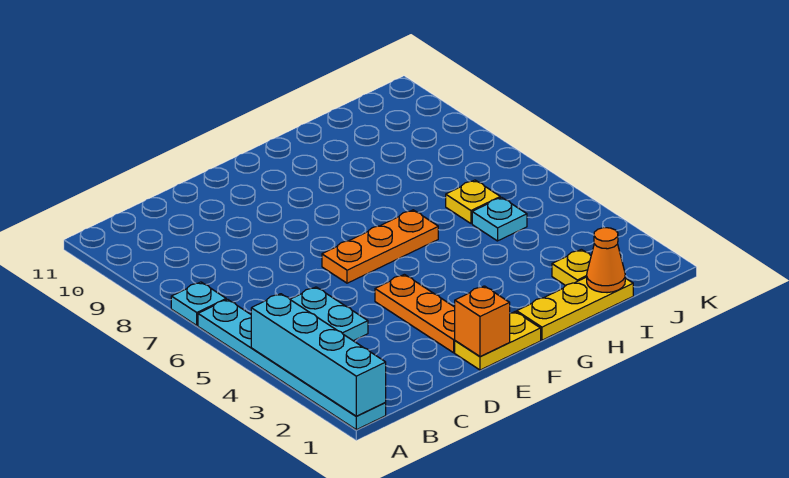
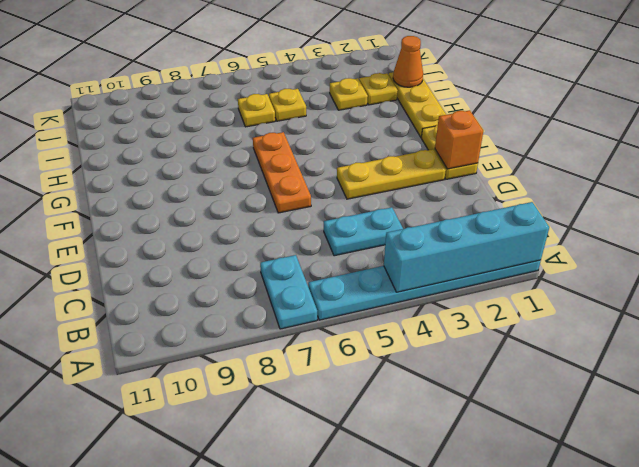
cyan 1x1 plate [171,282,226,325] -> cyan 1x2 plate [260,255,317,329]
orange 1x3 plate [375,274,455,353] -> yellow 1x3 plate [337,149,446,199]
none -> yellow 1x1 plate [330,78,368,110]
cyan 1x1 plate [472,197,527,241] -> yellow 1x1 plate [269,89,306,121]

